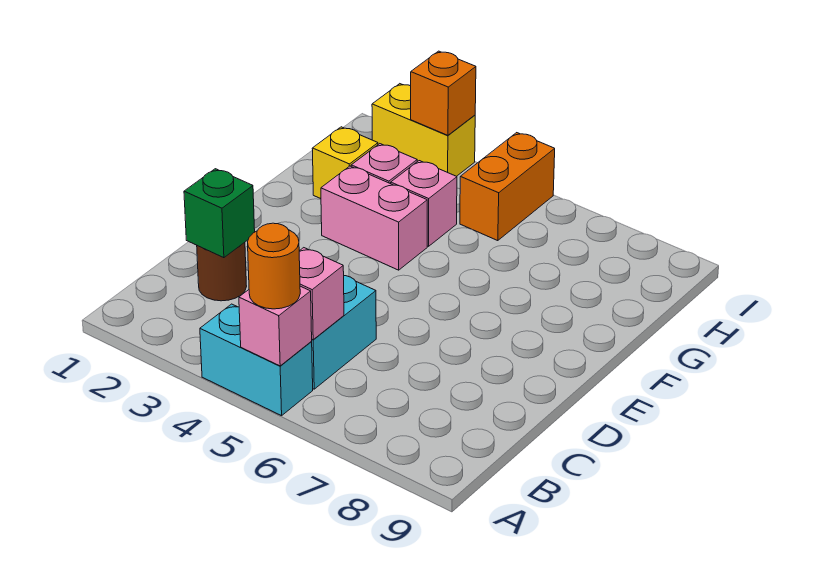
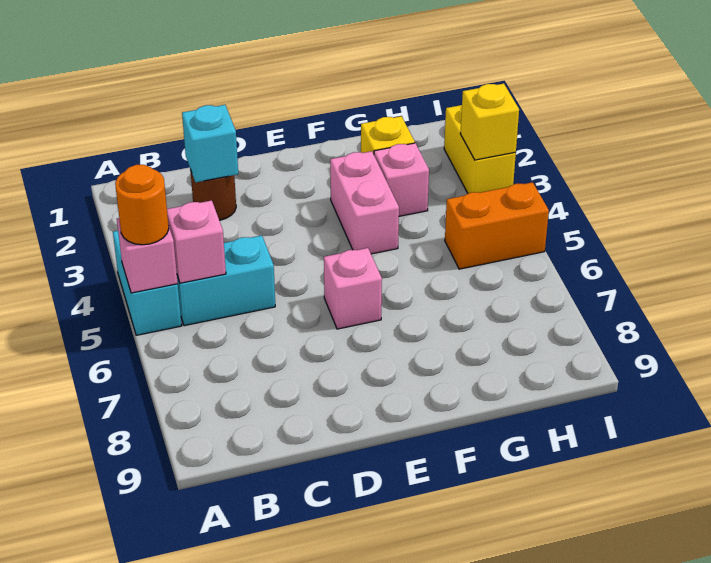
green 1x1 brick [184,169,255,258] -> cyan 1x1 brick [182,105,238,182]
pink 1x1 brick [391,161,457,246] -> pink 1x1 brick moved to [324,248,382,329]
orange 1x1 brick [411,51,476,135] -> yellow 1x1 brick [460,84,519,160]

